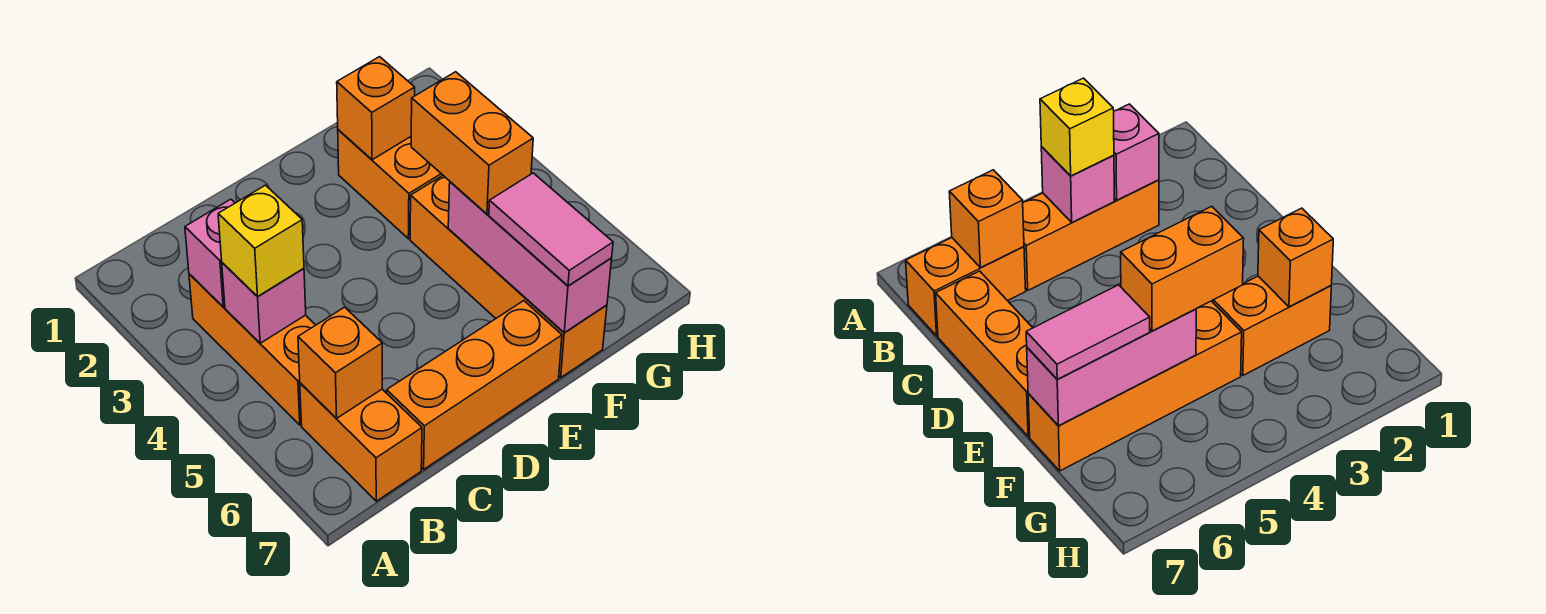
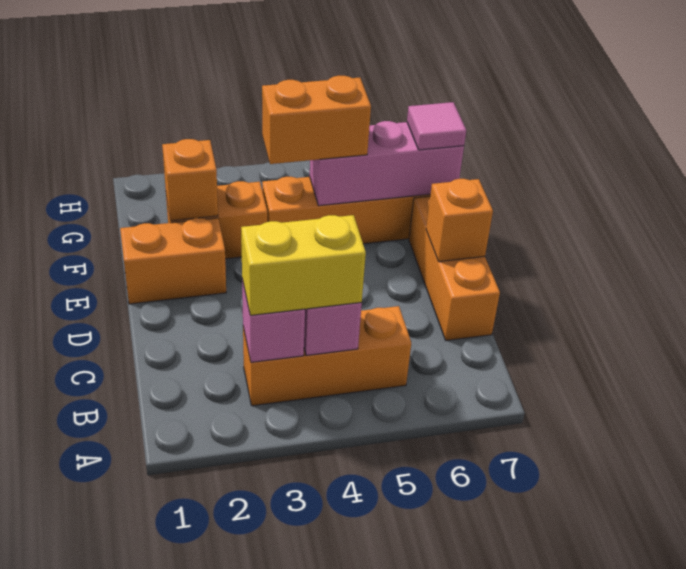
yellow 1x1 brick [218,185,304,297] -> yellow 1x2 brick [241,215,366,315]
orange 1x2 brick [300,383,422,501] -> orange 1x2 brick moved to [120,218,226,304]
orange 1x1 brick [298,307,382,418] -> orange 1x1 brick moved to [426,179,493,262]
pink 1x2 tile [489,173,613,286] -> pink 1x1 tile [407,102,466,150]

